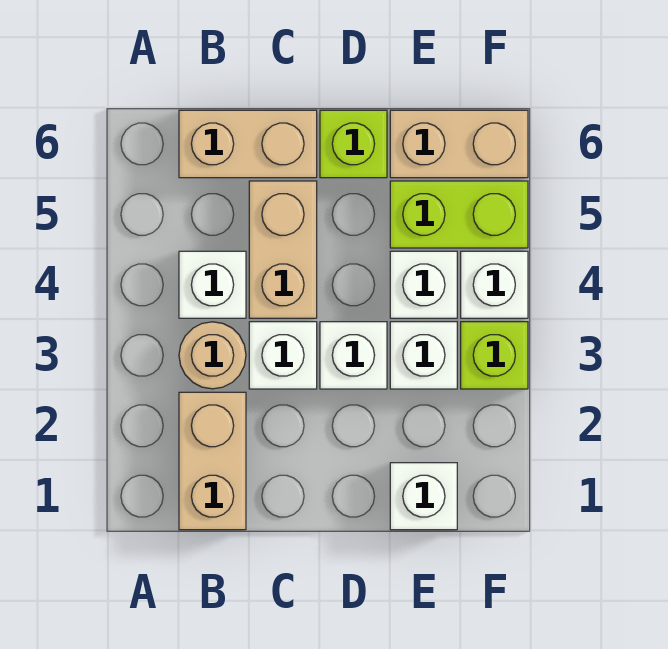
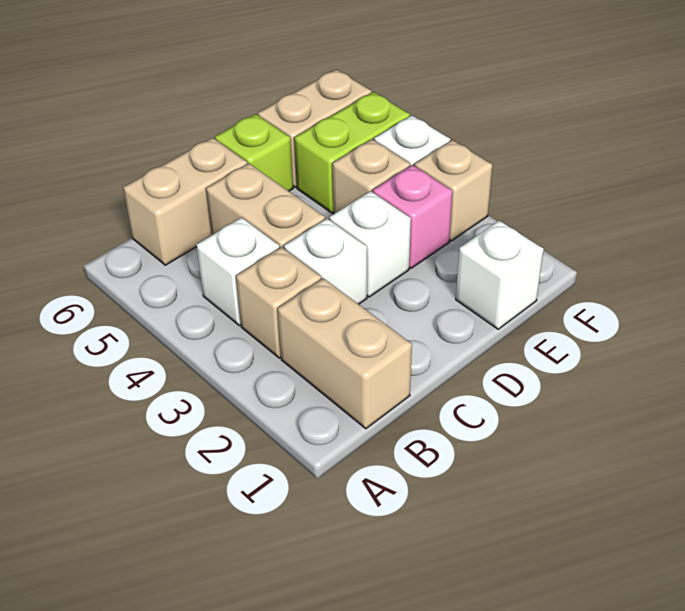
tan 1x1 round brick [179,322,246,389] -> tan 1x1 brick [236,247,321,358]
white 1x1 brick [390,322,457,389] -> pink 1x1 brick [373,165,453,268]
white 1x1 brick [390,251,457,318] -> tan 1x1 brick [333,139,410,214]
lime 1x1 brick [461,322,528,389] -> tan 1x1 brick [414,140,492,241]

